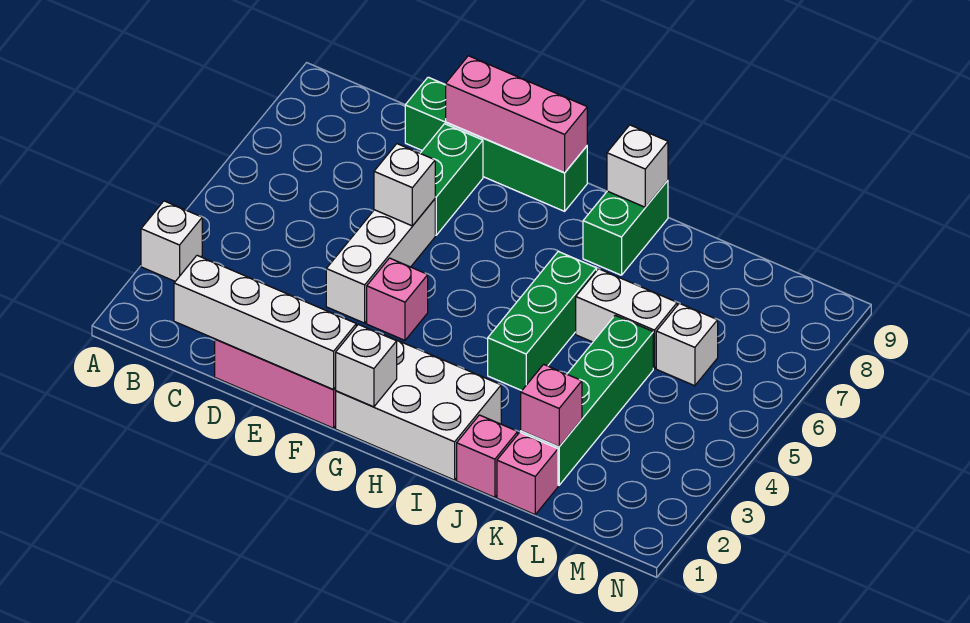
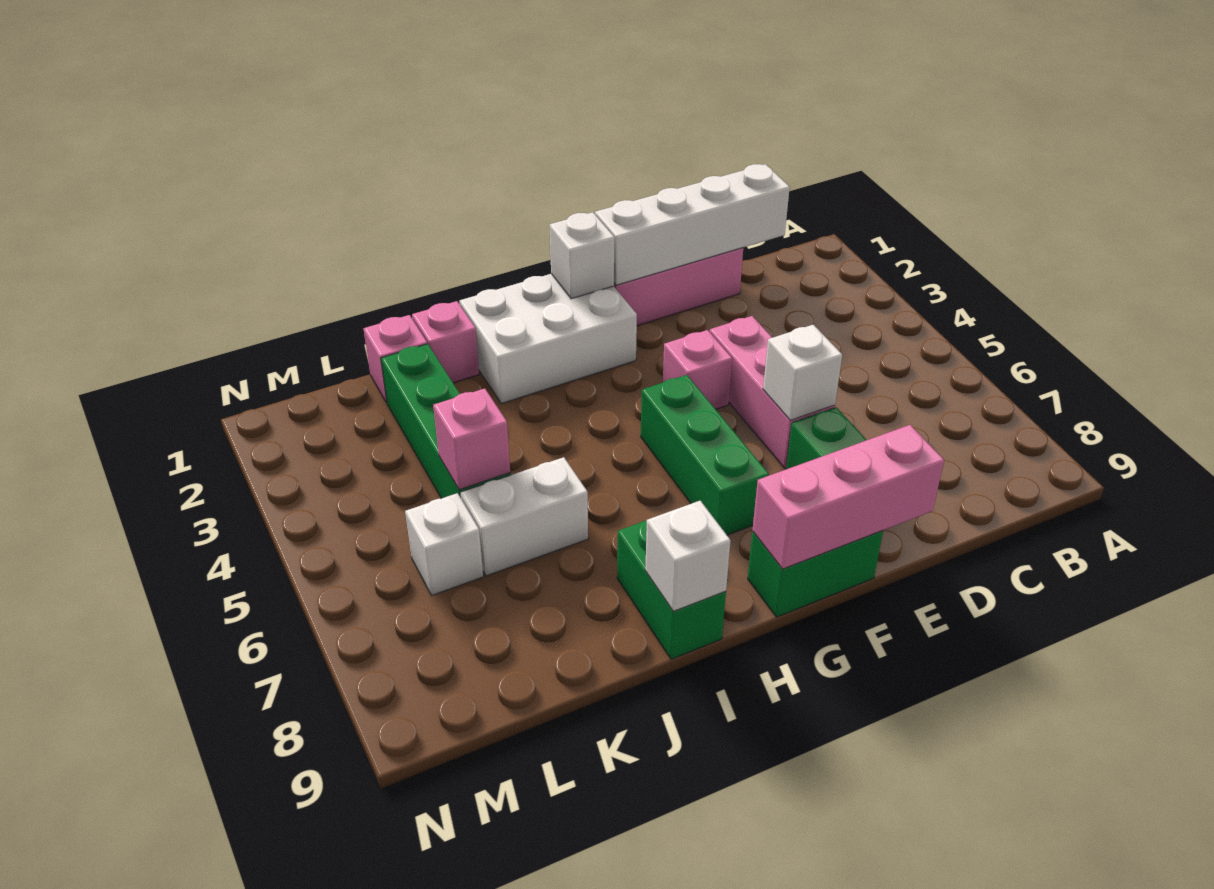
white 1x1 brick [141,201,202,281] -> none
green 1x4 brick [405,77,587,211] -> green 1x2 brick [748,531,883,617]
white 1x3 brick [326,199,435,323] -> pink 1x3 brick [710,316,835,468]
green 1x3 brick [488,252,597,391] -> green 1x3 brick moved to [641,375,769,535]
pink 1x1 brick [521,364,582,447] -> pink 1x1 brick moved to [433,389,510,490]

